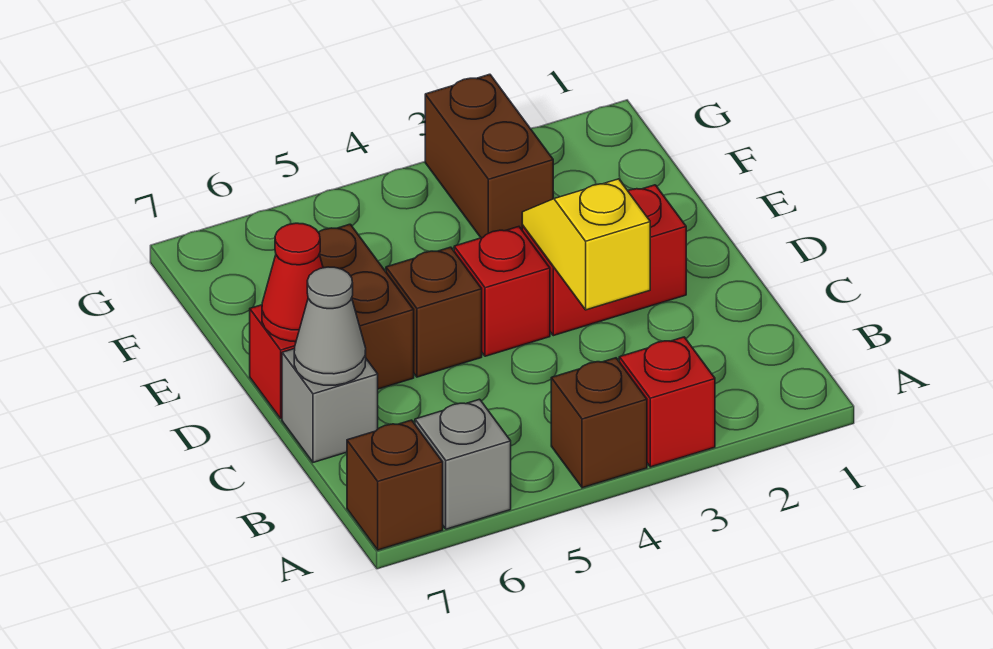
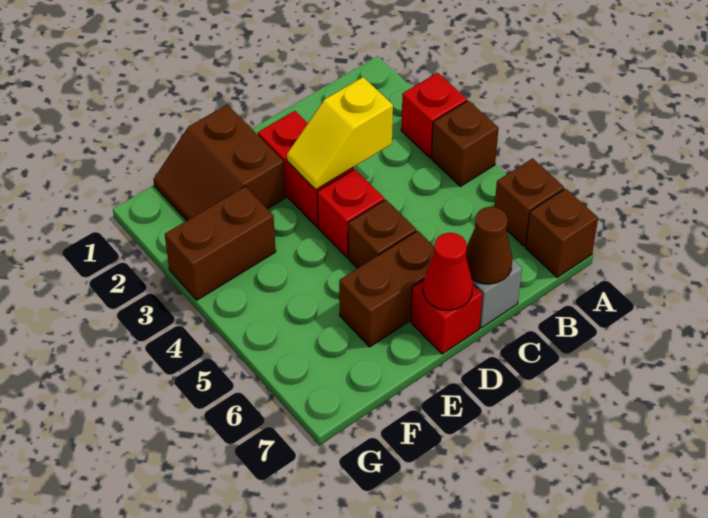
grey 1x1 brick [415,399,511,529] -> brown 1x1 brick [494,159,564,246]
grey 1x1 cone [294,267,366,385] -> brown 1x1 cone [466,207,513,284]
none -> brown 2x2 slope [153,105,286,221]

